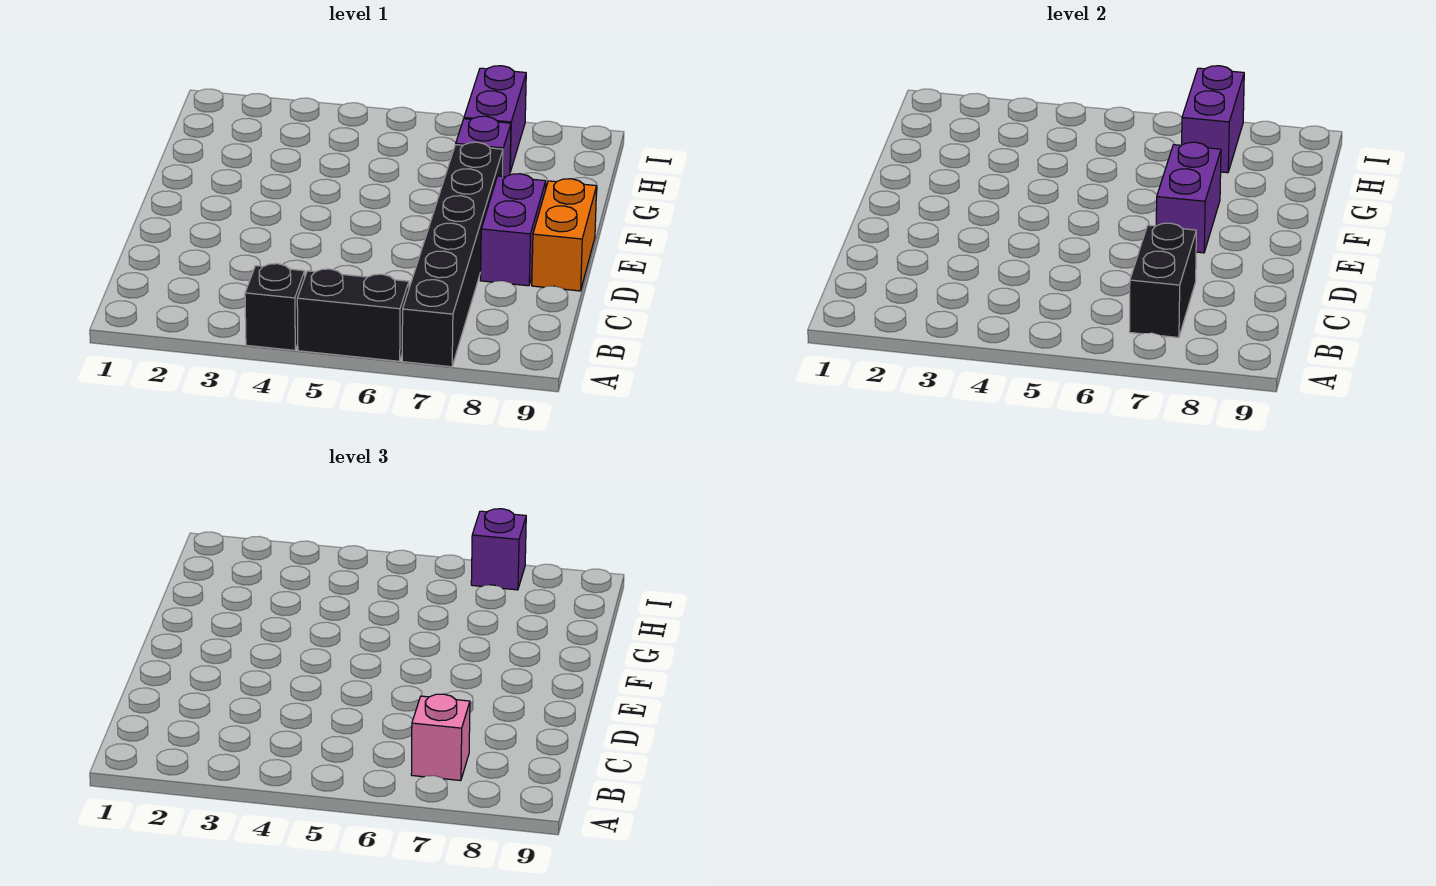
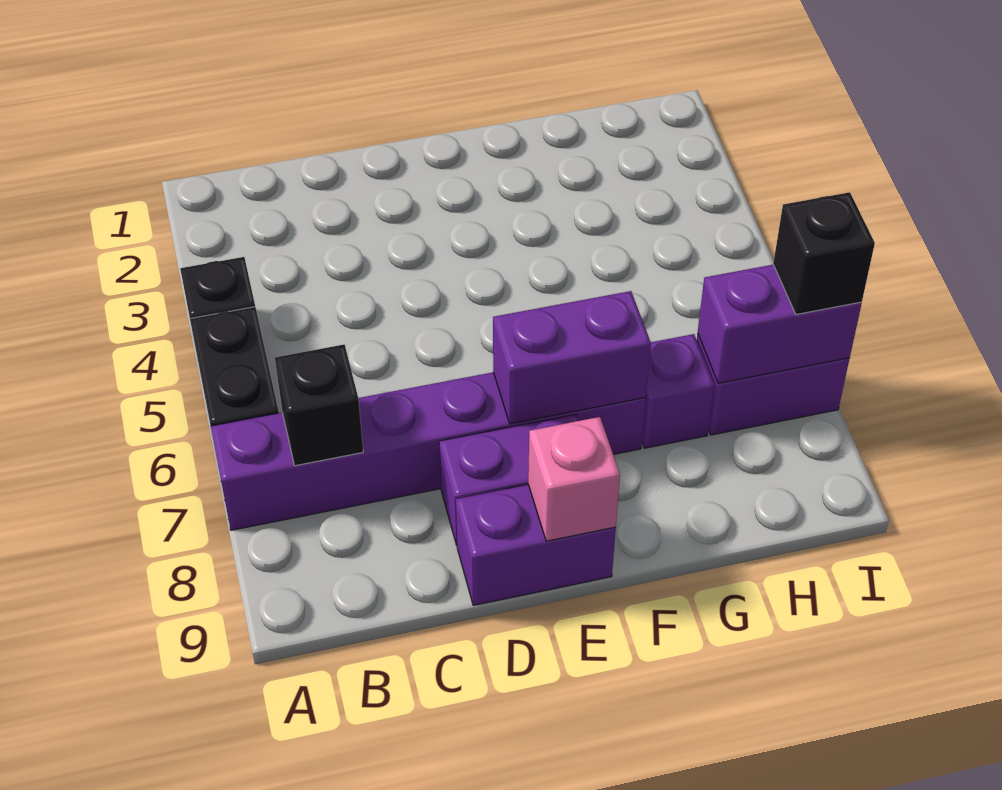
black 1x6 brick [402,142,503,367] -> purple 1x6 brick [211,372,646,530]
black 1x2 brick [1129,223,1196,338] -> black 1x1 brick [275,345,363,466]
pink 1x1 brick [411,694,470,781] -> pink 1x1 brick moved to [528,417,620,541]
orange 1x2 brick [532,179,597,291] -> purple 1x2 brick [456,485,616,606]
purple 1x1 brick [471,509,526,590] -> black 1x1 brick [773,192,875,315]

